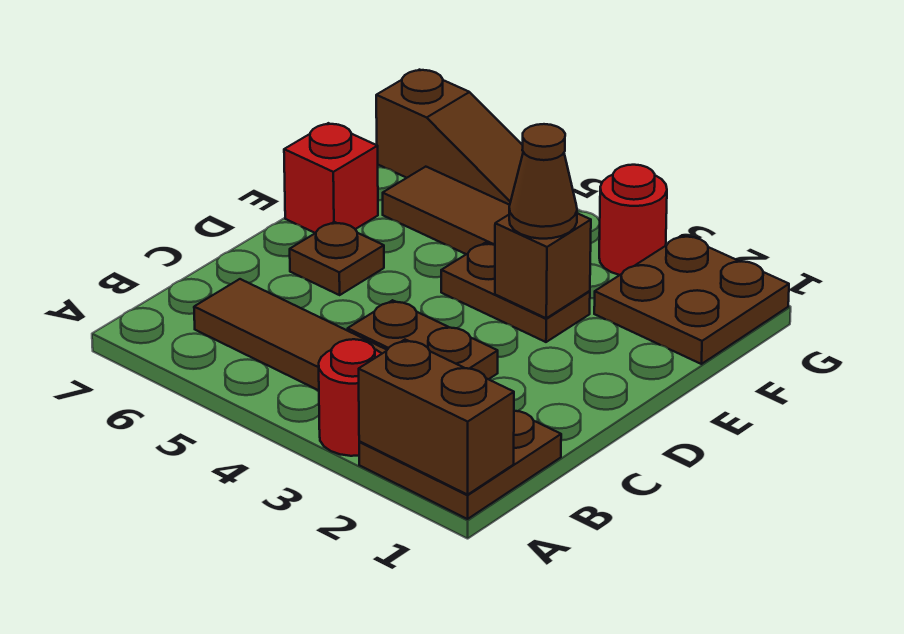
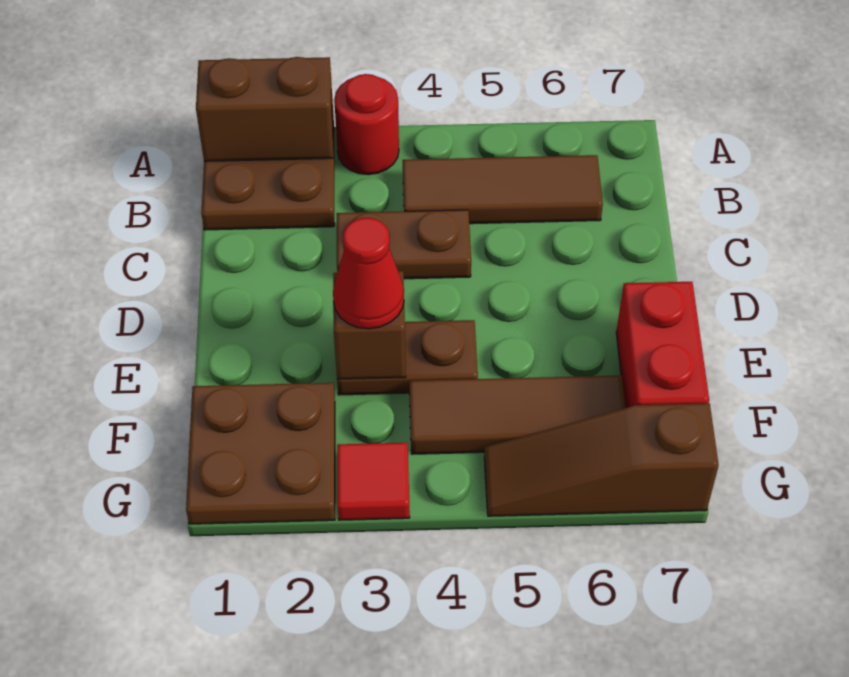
brown 1x1 plate [290,222,384,295] -> none
brown 1x1 cone [509,124,577,239] -> red 1x1 cone [333,218,404,329]
red 1x1 brick [284,123,378,233] -> red 1x2 brick [616,282,709,408]
red 1x1 round brick [599,165,667,275] -> red 1x1 tile [337,443,410,520]

